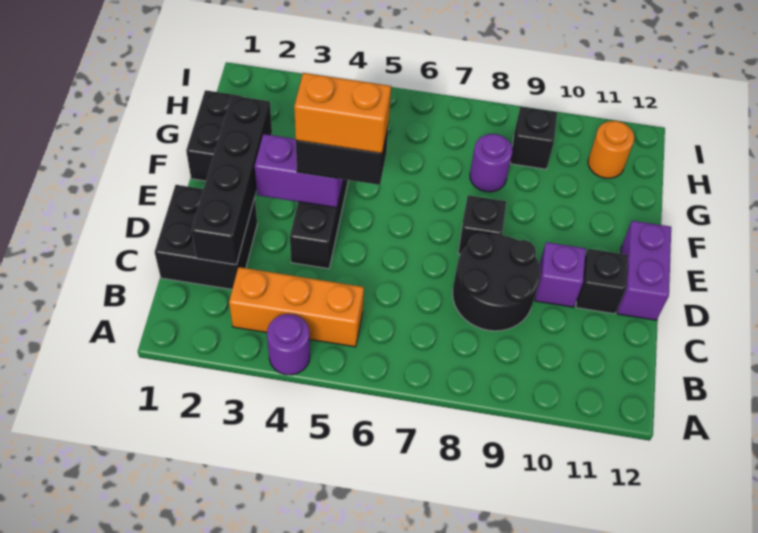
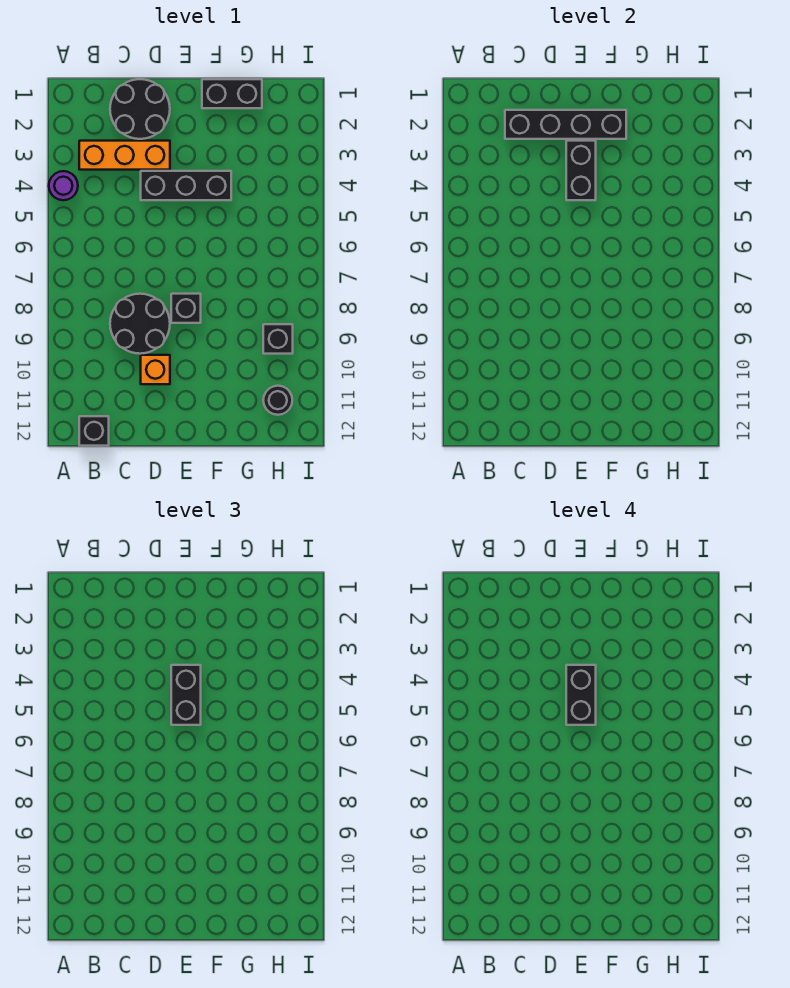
orange 1x3 brick [229,267,364,347] -> orange 1x3 brick turned to [79,141,170,170]
black 2x2 brick [155,185,257,289] -> black 2x2 round brick [110,79,170,139]
purple 1x1 brick [535,242,586,307] -> orange 1x1 brick [141,355,170,384]
black 1x1 brick [576,249,628,314] -> black 1x1 brick moved to [79,416,109,446]
purple 1x2 brick [617,221,671,320] -> none
purple 1x2 brick [255,134,343,208] -> black 1x2 brick [566,141,596,200]
orange 1x2 brick [294,73,391,153] -> black 1x2 brick [566,665,596,725]
purple 1x1 round brick [470,134,513,192] -> none
orange 1x1 round brick [588,121,634,178] -> black 1x1 round brick [263,386,292,415]

